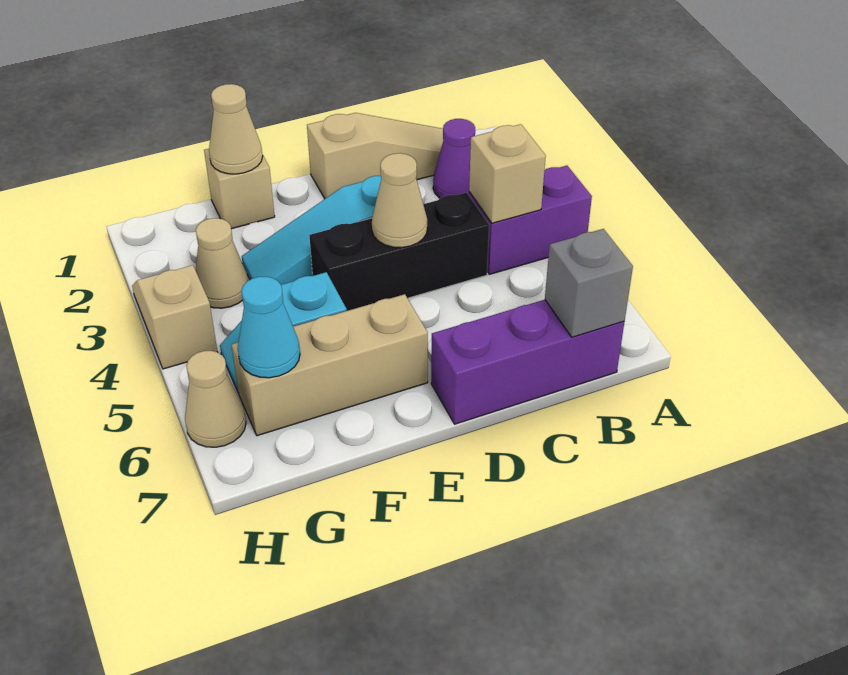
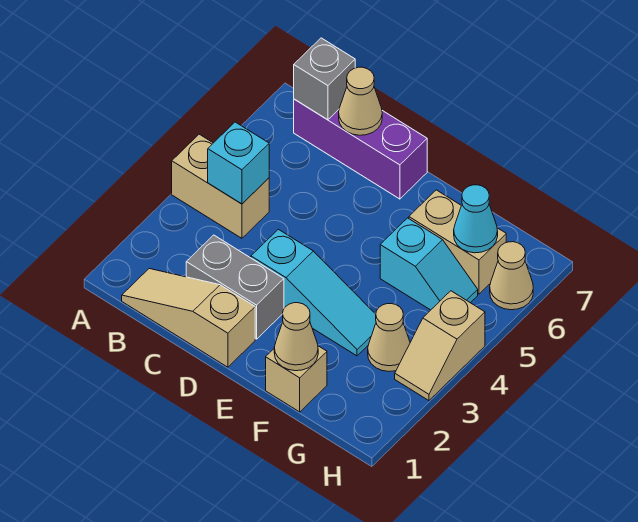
purple 1x2 brick [469,166,592,274] -> tan 1x2 brick [172,134,269,238]
purple 1x1 cone [433,119,475,198] -> none
tan 1x1 brick [469,124,546,223] -> cyan 1x1 brick [208,122,269,204]
none -> grey 1x2 brick [186,235,284,339]
black 1x3 brick [309,193,489,311] -> none
tan 1x1 cone [372,153,427,248] -> tan 1x1 cone moved to [339,67,382,135]
tan 1x3 brick [231,294,428,436] -> tan 1x2 brick [409,190,506,294]

